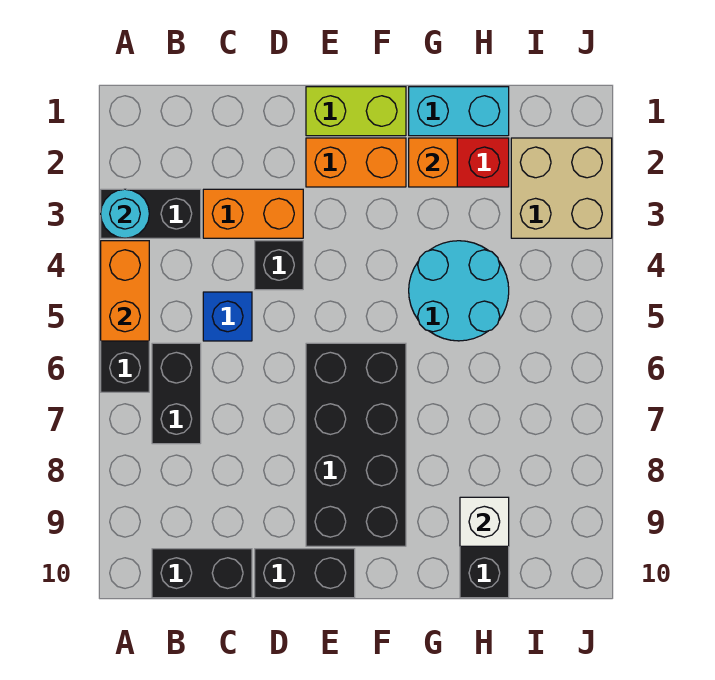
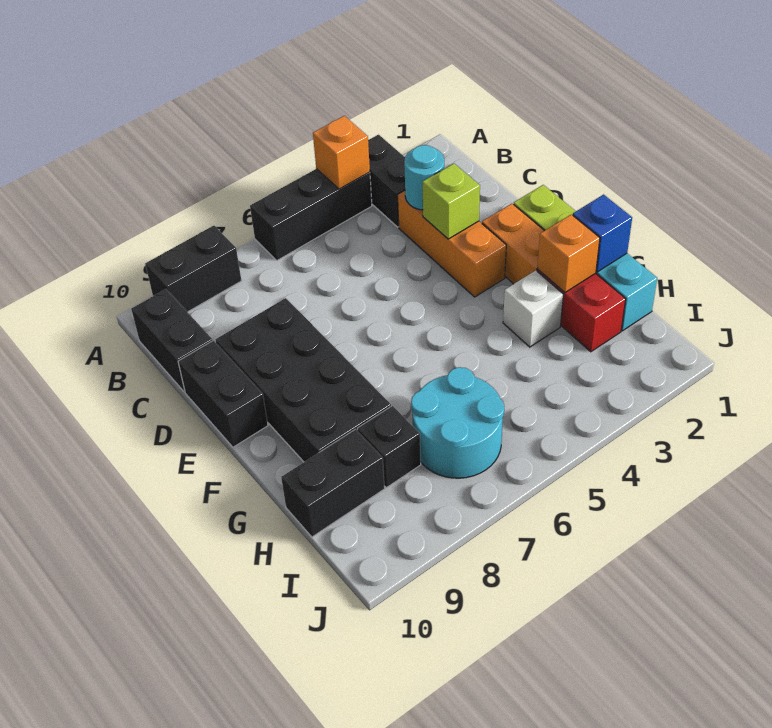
cyan 1x1 round brick [101,189,149,238] -> cyan 1x1 round brick moved to [404,145,444,210]
orange 1x2 brick [101,241,149,341] -> orange 1x1 brick [313,116,370,189]
black 1x2 brick [152,343,201,444] -> black 1x2 brick moved to [145,226,242,312]
orange 1x2 brick [203,189,303,238] -> orange 1x3 brick [398,191,506,297]
blue 1x1 brick [203,292,252,341] -> blue 1x1 brick moved to [573,195,632,272]
none -> lime 1x1 brick [423,164,480,239]
black 1x1 brick [255,241,303,290] -> black 1x1 brick moved to [357,406,421,487]
black 2x4 brick [306,343,406,546] -> black 2x4 brick turned to [216,298,391,462]
cyan 2x2 round brick [409,241,509,341] -> cyan 2x2 round brick moved to [411,367,504,478]
white 1x1 brick [460,497,509,546] -> white 1x1 brick moved to [503,270,563,347]
tan 2x2 brick [511,138,612,238] -> none

